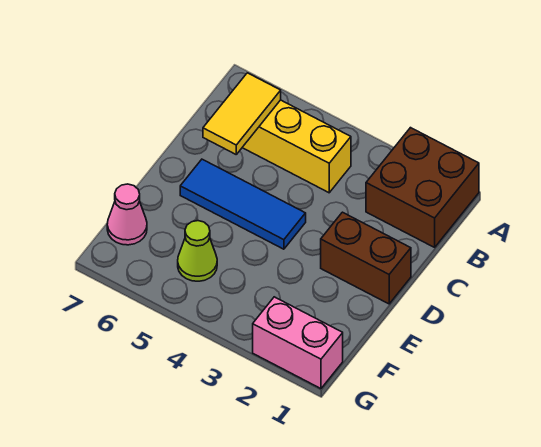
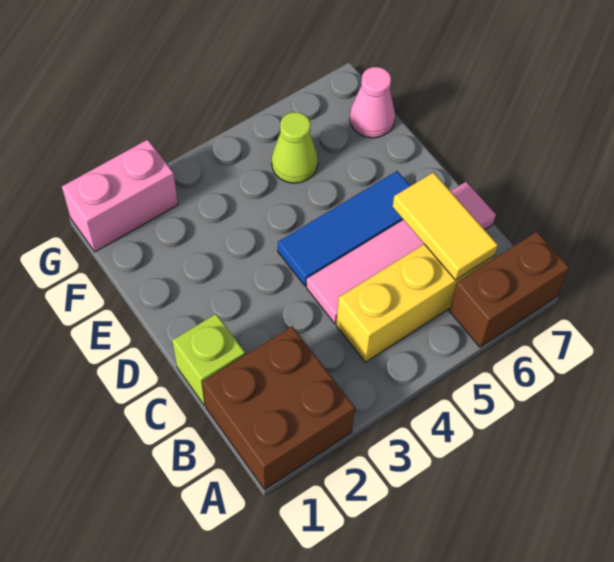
none -> lime 1x1 brick [172,314,245,405]
none -> pink 1x4 tile [306,182,496,323]
brown 1x2 brick [321,212,411,304] -> brown 1x2 brick moved to [450,232,569,347]

